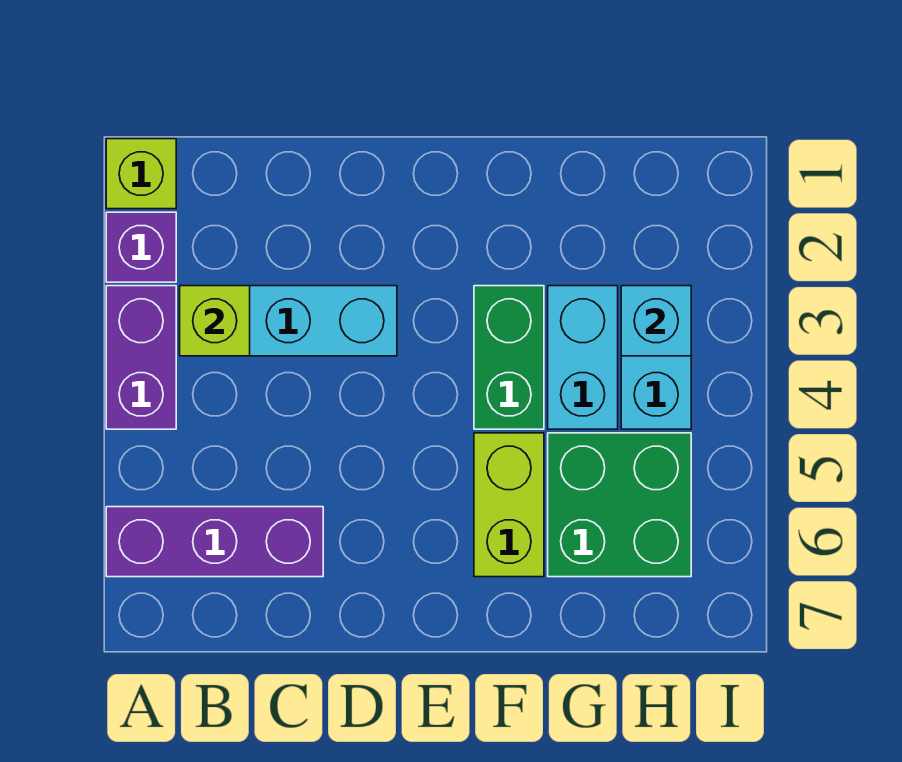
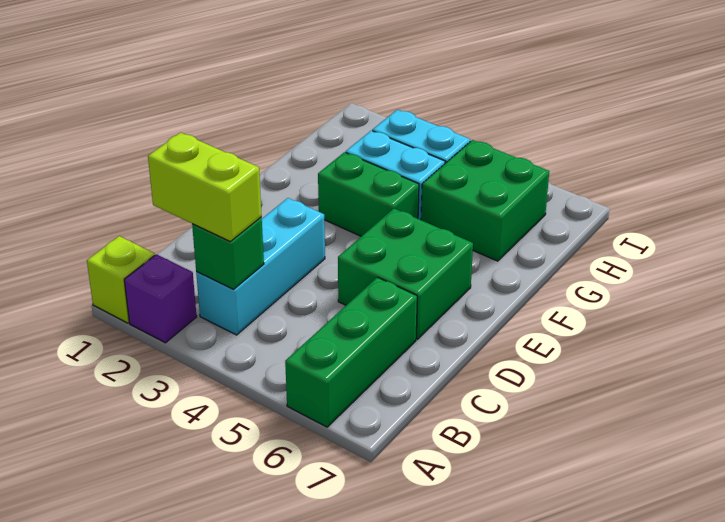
purple 1x2 brick [106,286,176,429] -> none
purple 1x3 brick [106,507,323,577] -> green 1x3 brick [285,277,417,427]
lime 1x1 brick [180,286,250,356] -> green 1x1 brick [192,217,264,289]
none -> green 2x2 brick [338,208,473,339]
lime 1x2 brick [474,433,544,577] -> lime 1x2 brick moved to [148,132,262,241]
cyan 1x1 brick [621,286,691,356] -> none

